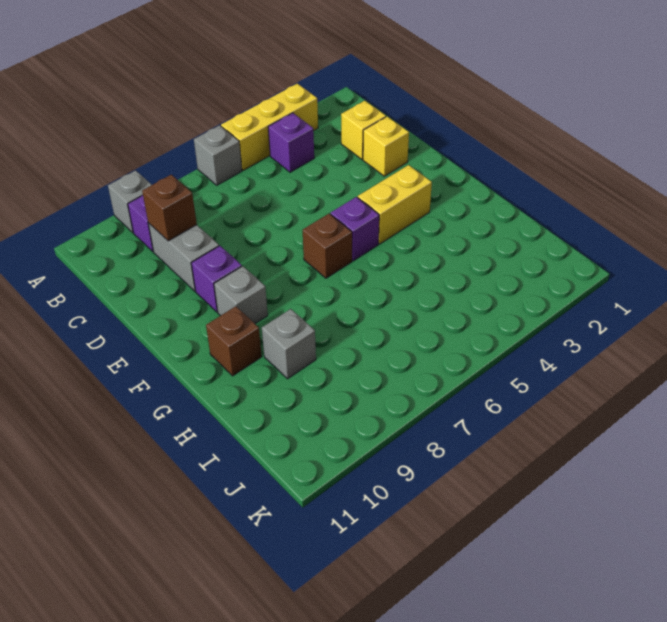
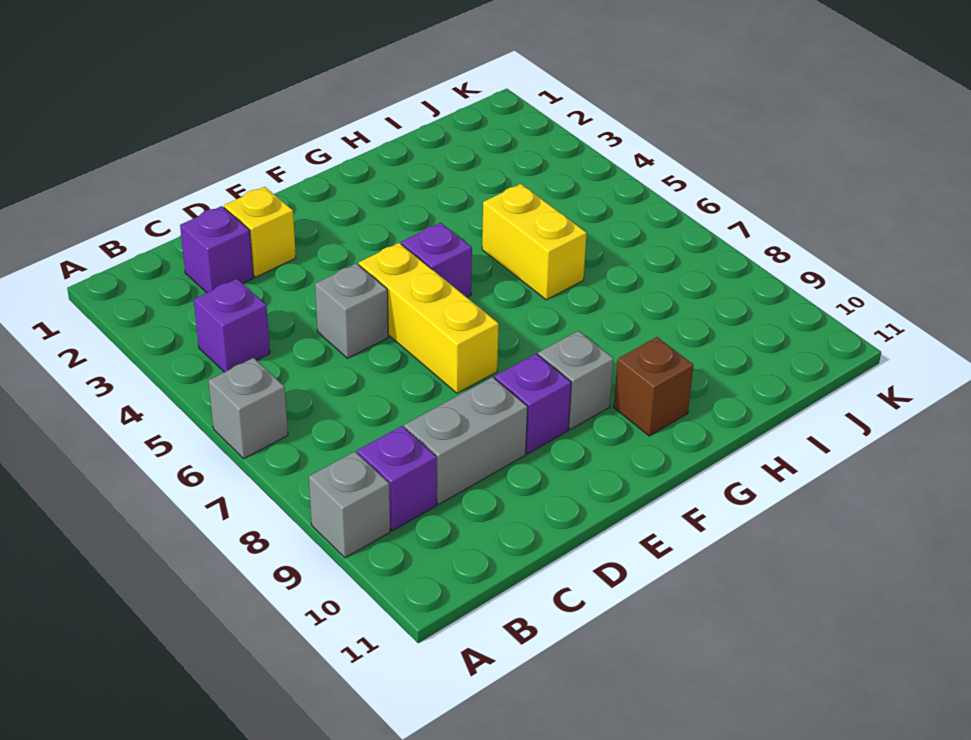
yellow 1x3 brick [221,84,318,170] -> yellow 1x3 brick moved to [359,243,499,393]
yellow 1x1 brick [341,101,386,159] -> purple 1x1 brick [180,206,254,293]
brown 1x1 brick [142,175,197,241] -> none
yellow 1x2 brick [357,165,432,244] -> yellow 1x2 brick moved to [482,184,587,300]
brown 1x1 brick [303,214,352,278] -> none
grey 1x1 brick [262,309,316,379] -> grey 1x1 brick moved to [315,263,388,358]

